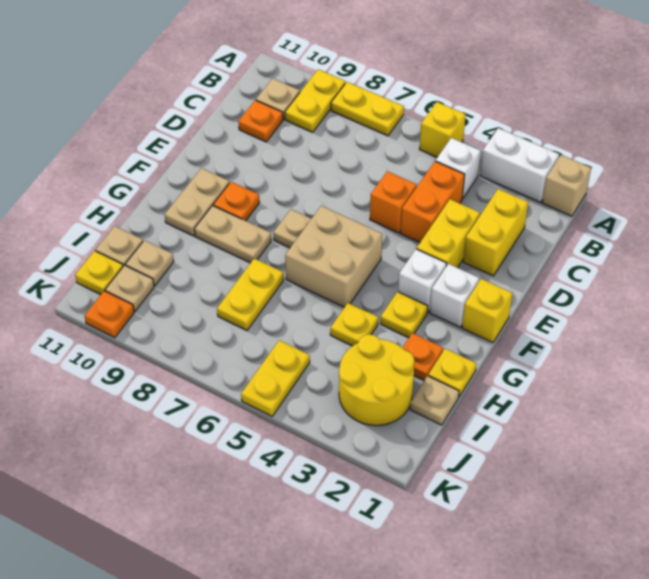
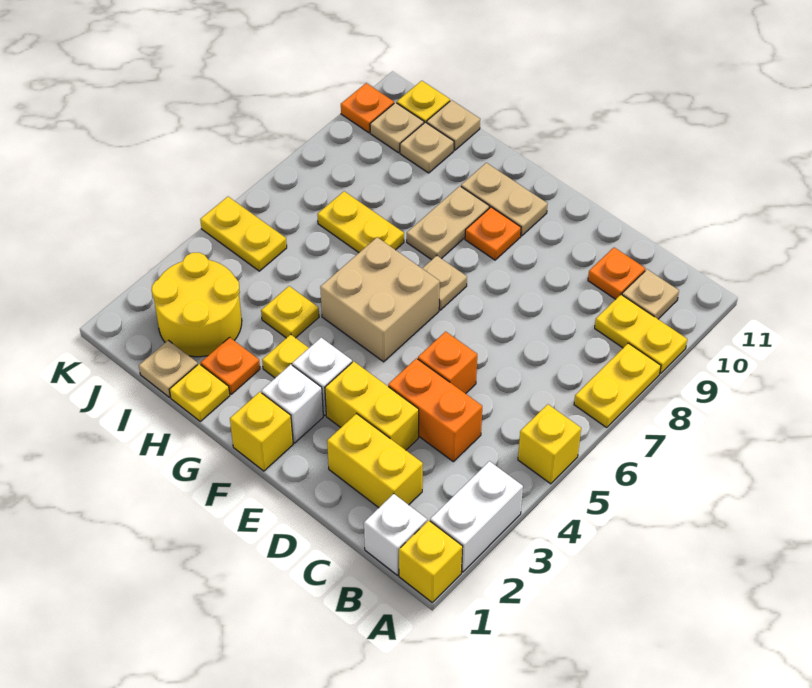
tan 1x1 brick [542,155,591,216] -> yellow 1x1 brick [399,520,463,602]
white 1x1 brick [436,138,481,199] -> white 1x1 brick moved to [364,494,427,575]

